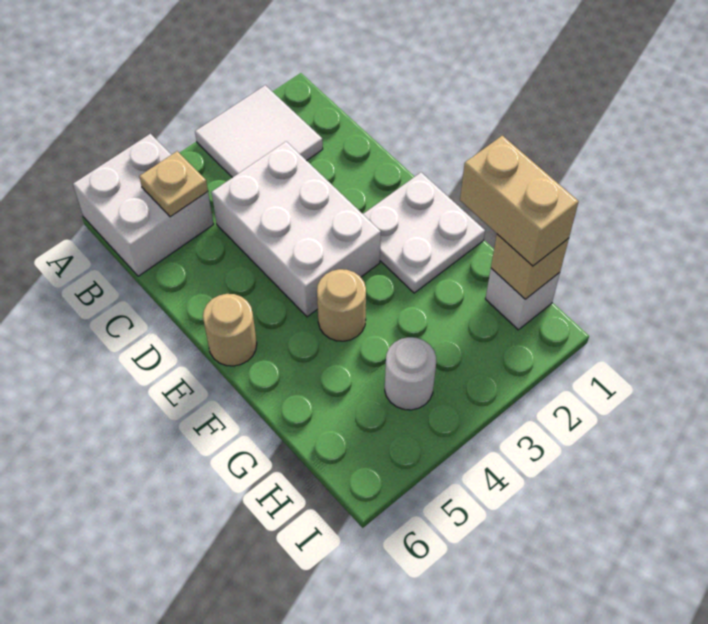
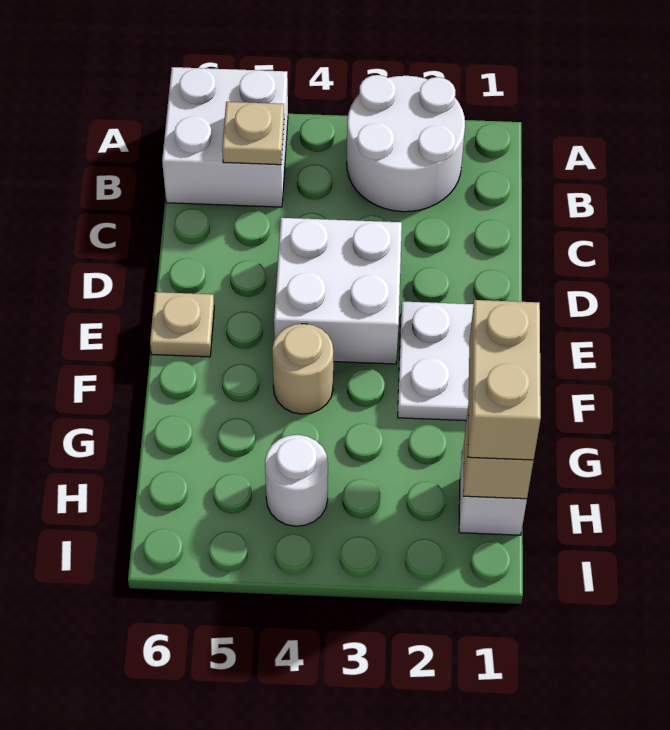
white 2x2 tile [195,85,323,178] -> white 2x2 round brick [347,75,465,212]
white 2x3 brick [212,142,381,317] -> white 2x2 brick [274,218,402,364]
tan 1x1 round brick [203,294,257,366] -> tan 1x1 plate [150,292,214,357]

